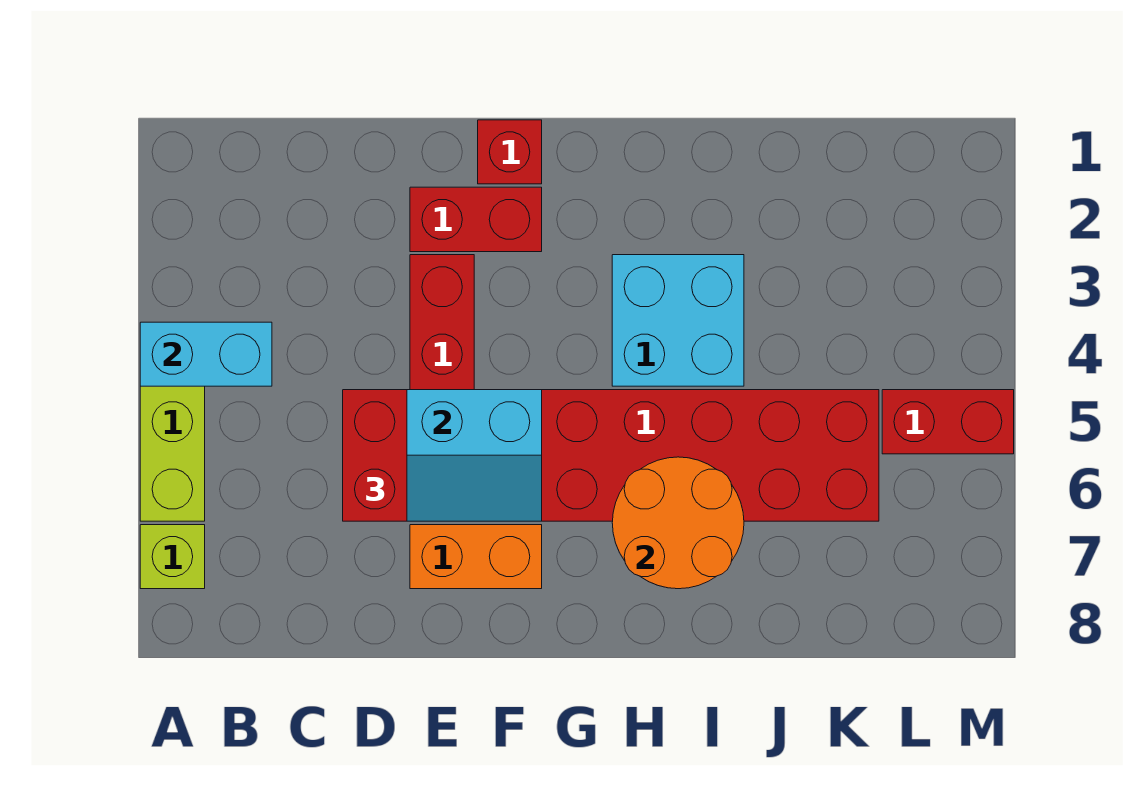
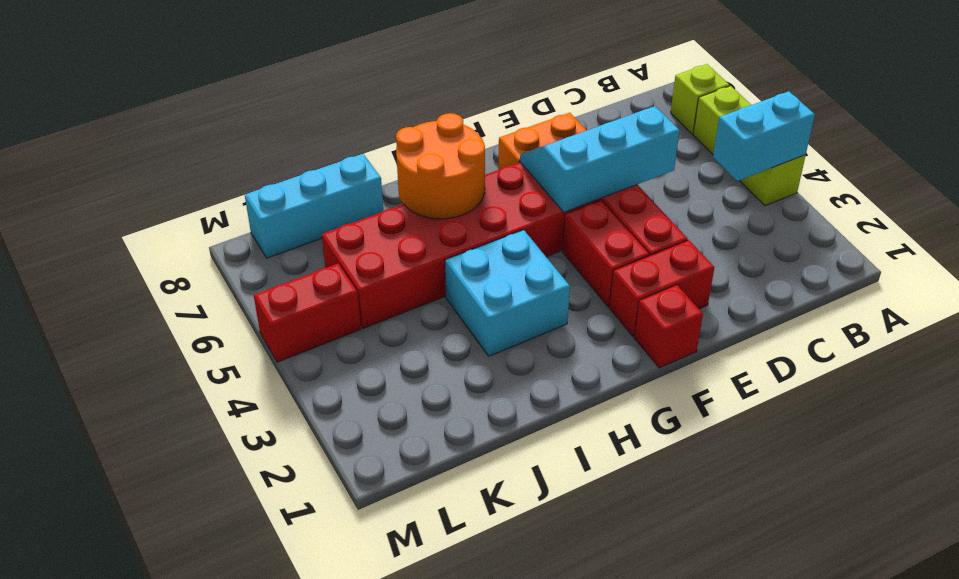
red 1x2 brick [343,390,407,521] -> red 1x2 brick moved to [562,200,649,307]
none -> cyan 1x3 brick [245,154,383,258]

